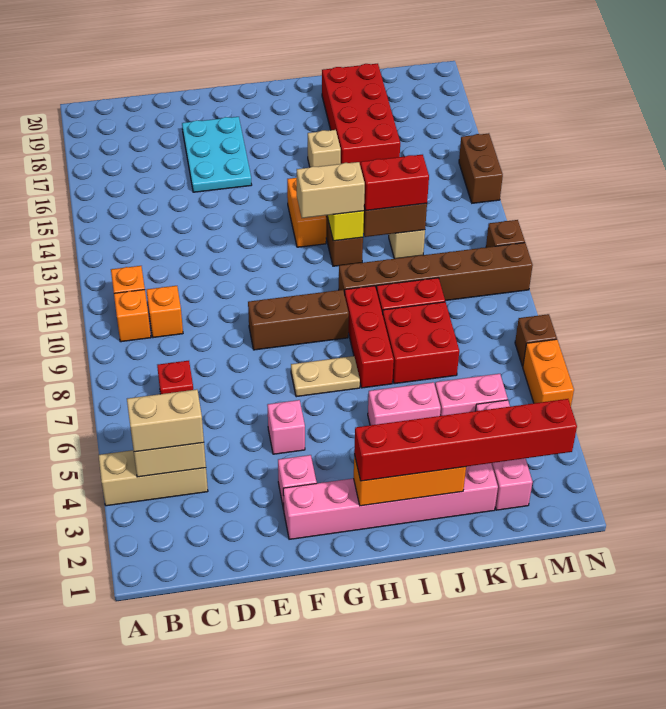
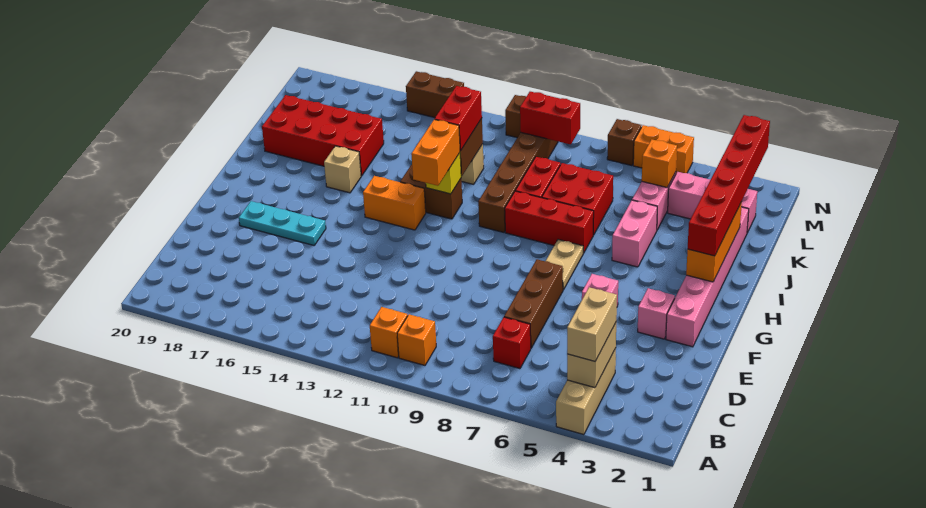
orange 1x1 brick [147,286,183,338] -> orange 1x1 brick moved to [642,139,677,187]
cyan 2x3 plate [182,117,252,192] -> cyan 1x3 plate [239,201,326,245]
brown 1x3 brick [248,290,349,350] -> brown 1x3 brick moved to [504,259,563,348]
tan 1x2 brick [297,162,365,218] -> orange 1x2 brick [411,119,460,186]
none -> red 1x2 brick [520,92,580,144]

